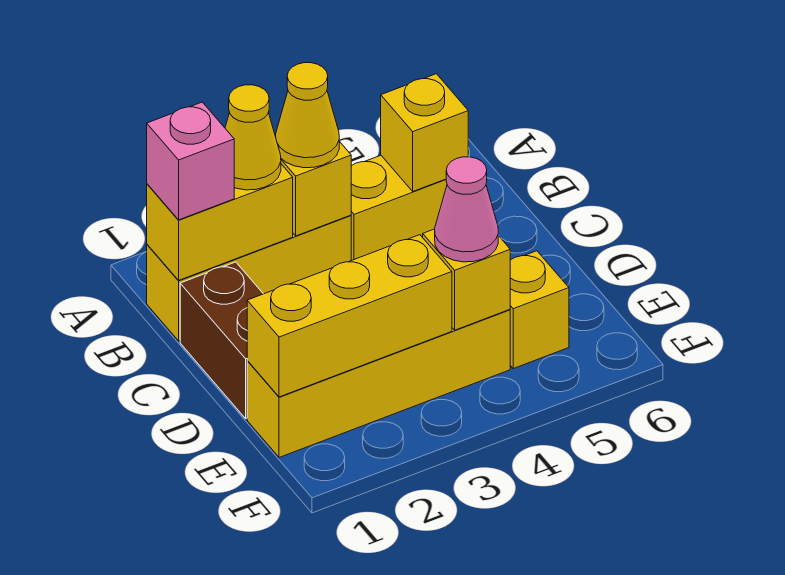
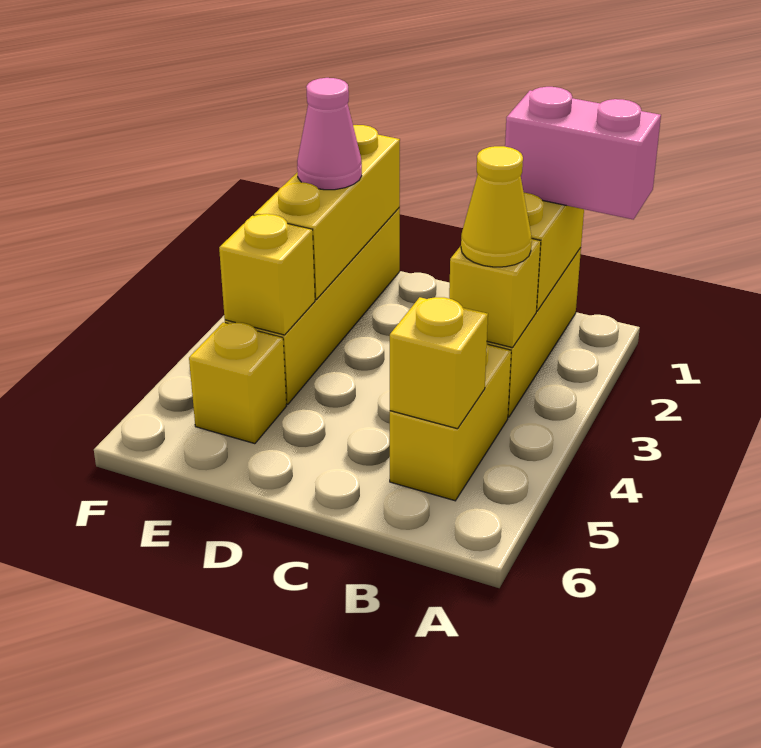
pink 1x1 brick [147,102,234,220] -> pink 1x2 brick [505,87,661,220]
yellow 1x1 cone [225,85,281,190] -> none
brown 1x2 brick [180,262,263,418] -> none
pink 1x1 cone [435,157,498,262] -> pink 1x1 cone moved to [297,78,362,190]

